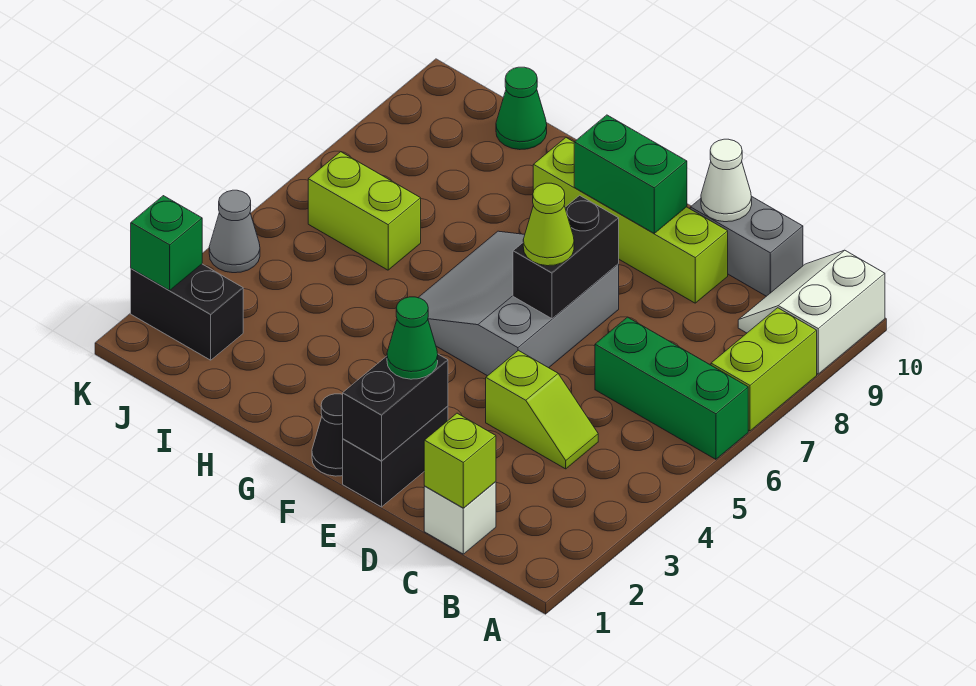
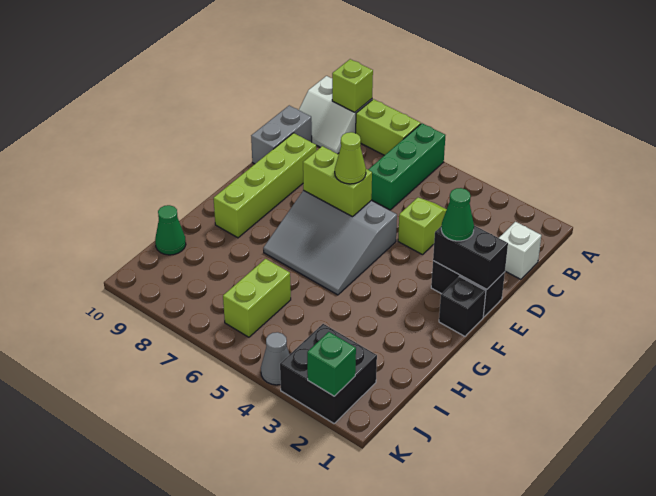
lime 1x1 brick [424,413,496,508] -> lime 1x1 brick moved to [332,59,373,112]
white 1x1 cone [701,139,752,222] -> none
black 1x2 brick [513,195,619,319] -> lime 1x2 brick [303,146,372,217]
green 1x2 brick [574,115,687,233] -> none
black 1x1 cone [312,394,343,476] -> black 1x1 brick [439,277,486,336]
black 1x2 brick [131,264,243,360] -> black 2x2 brick [280,324,377,423]

